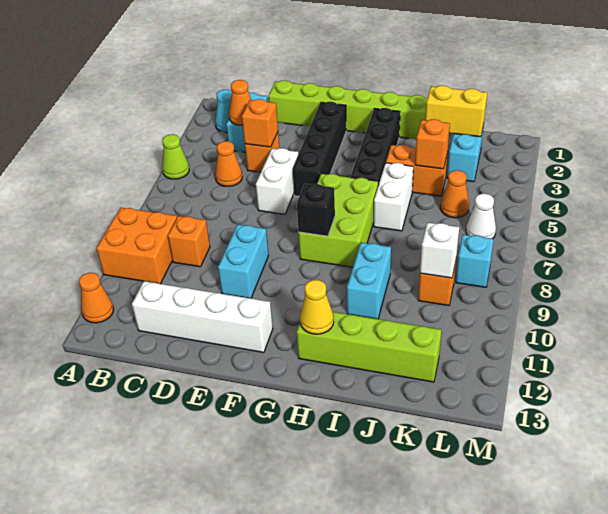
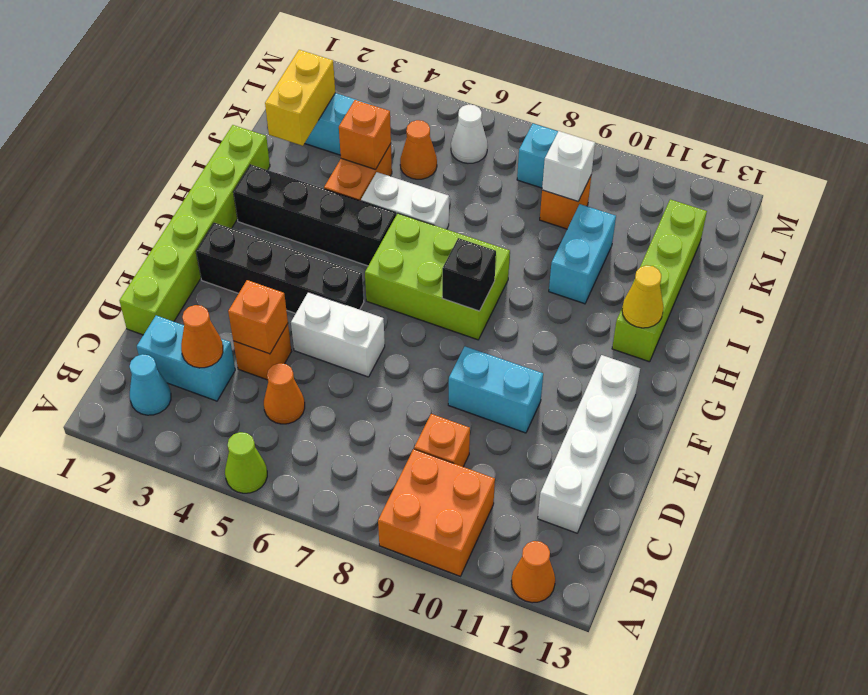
cyan 1x2 brick [347,242,391,319] -> cyan 1x2 brick turned to [549,204,616,304]

